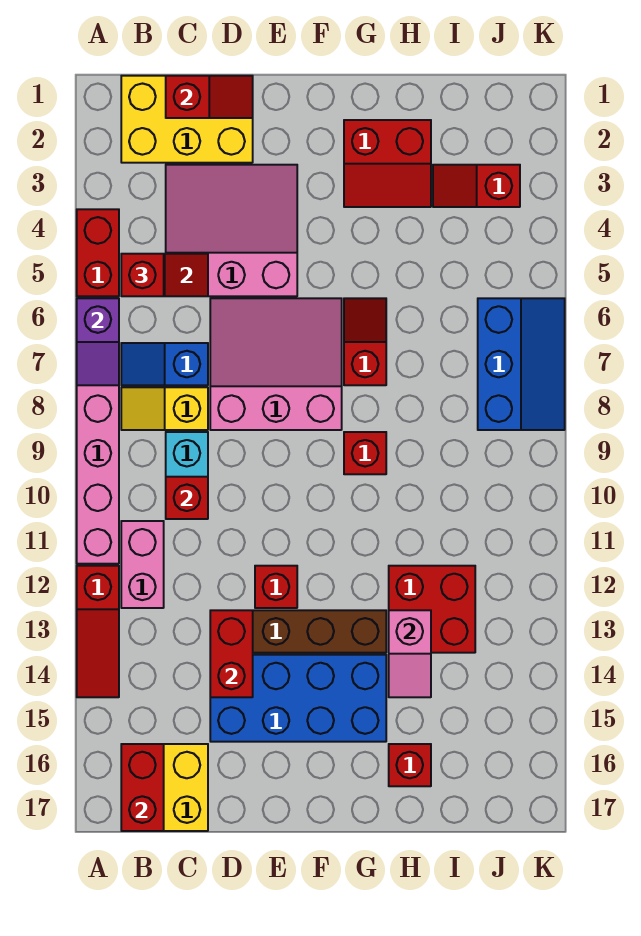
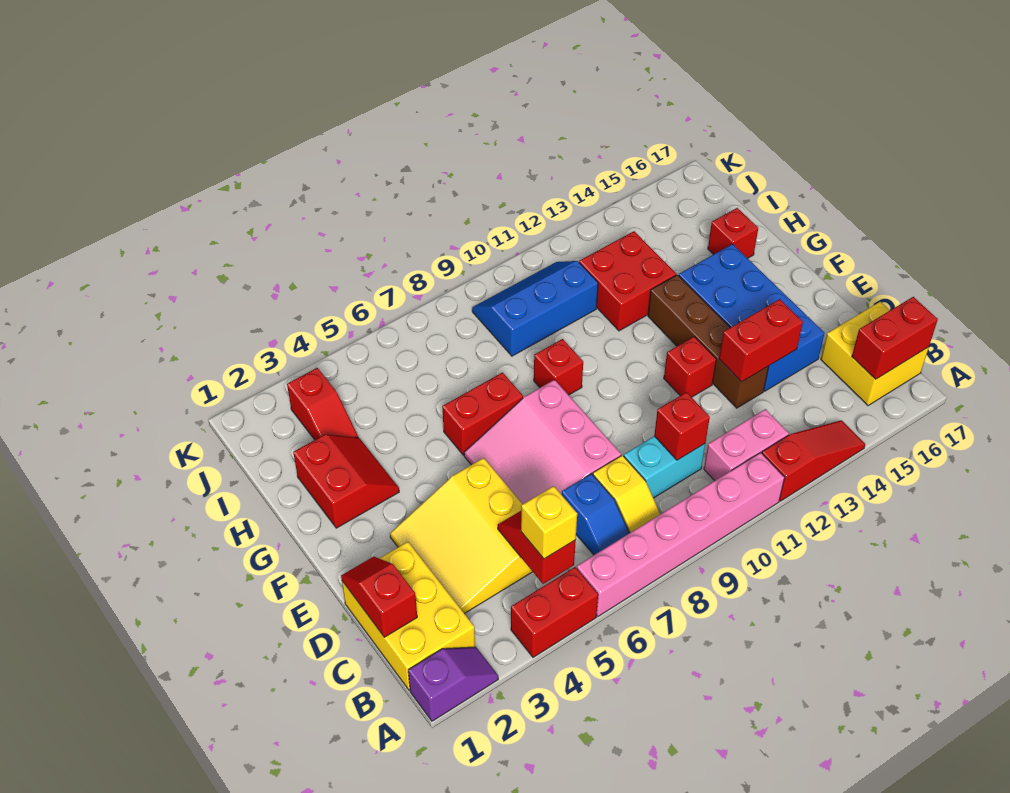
purple 1x2 slope [77,298,119,385] -> purple 1x2 slope moved to [408,647,498,721]
red 1x1 brick [121,254,164,296] -> yellow 1x1 brick [521,486,577,559]
pink 3x3 slope [166,165,297,296] -> yellow 3x3 slope [390,458,533,614]
red 1x2 slope [344,298,386,385] -> red 1x2 brick [442,373,523,455]
pink 1x2 slope [389,610,431,697] -> none
blue 2x3 slope [478,298,565,430] -> blue 2x3 slope moved to [472,261,598,356]

